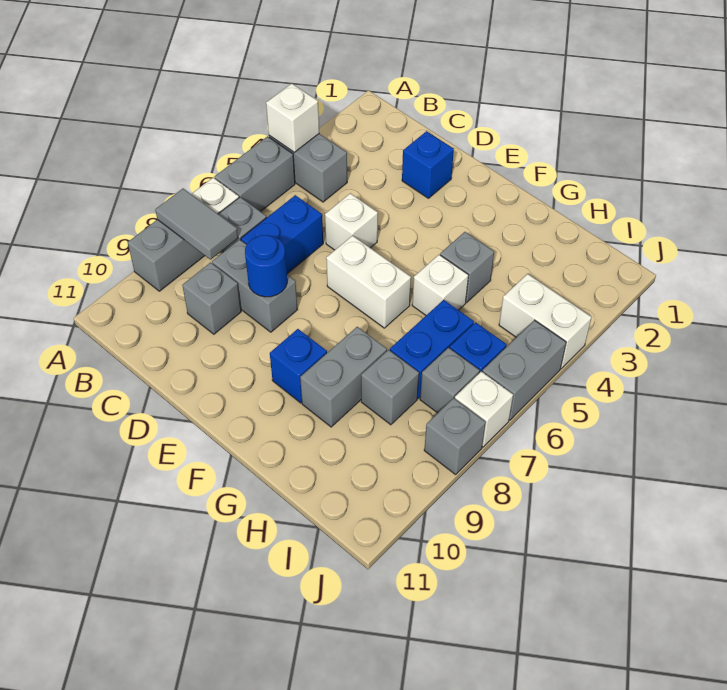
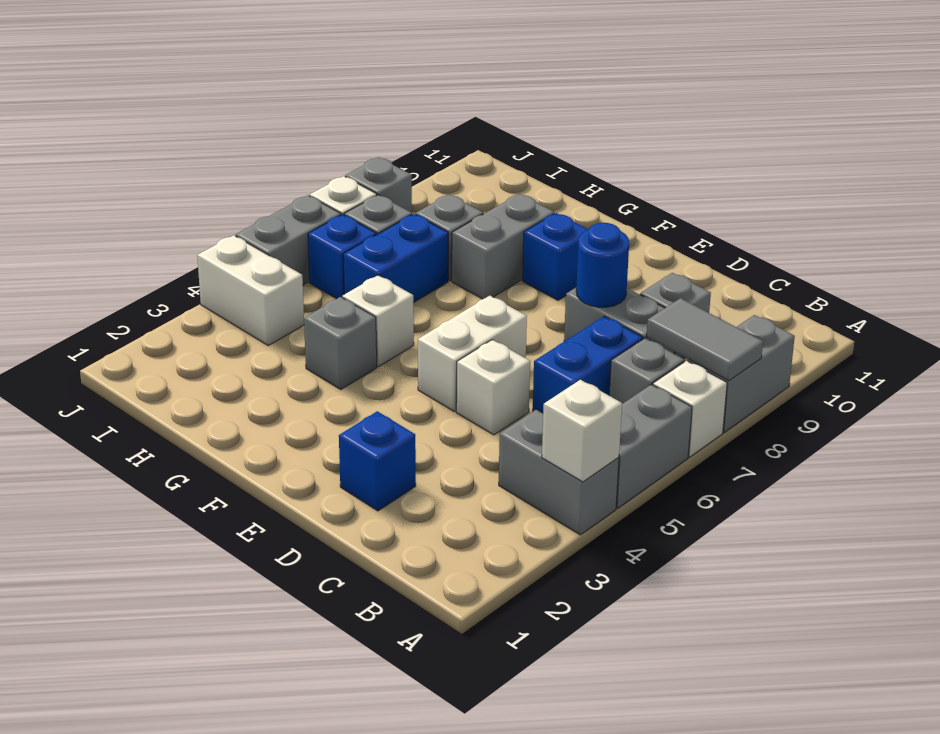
white 1x2 brick [326,235,411,328] -> white 1x2 brick turned to [418,296,527,412]

